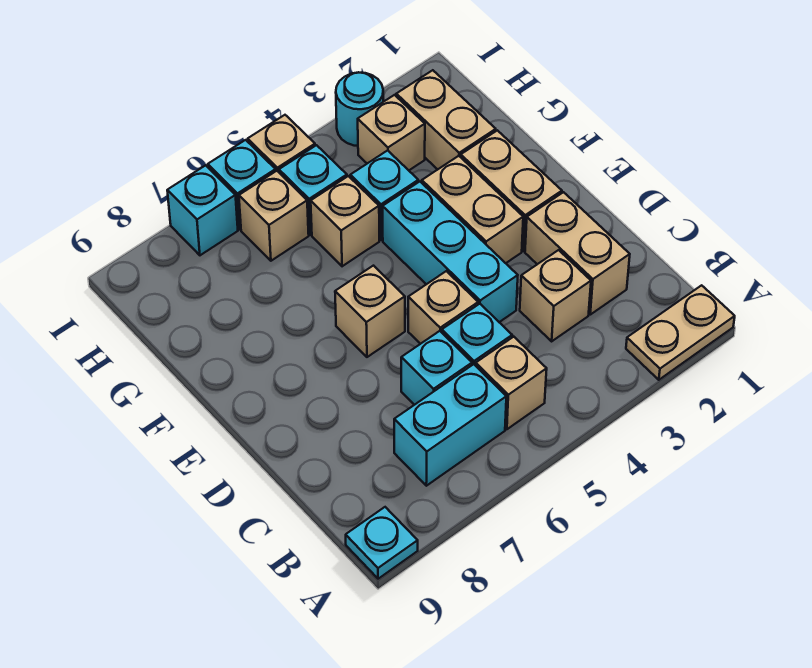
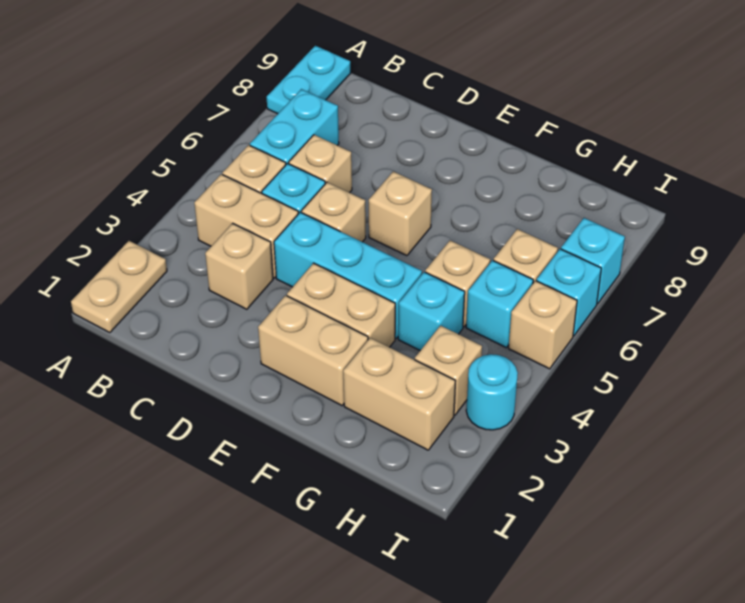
cyan 1x1 plate [346,507,418,579] -> cyan 1x2 plate [267,46,351,114]
tan 1x2 brick [525,192,630,315] -> tan 1x2 brick moved to [194,174,298,278]
cyan 1x1 brick [401,331,472,405] -> tan 1x1 brick [289,135,352,193]

